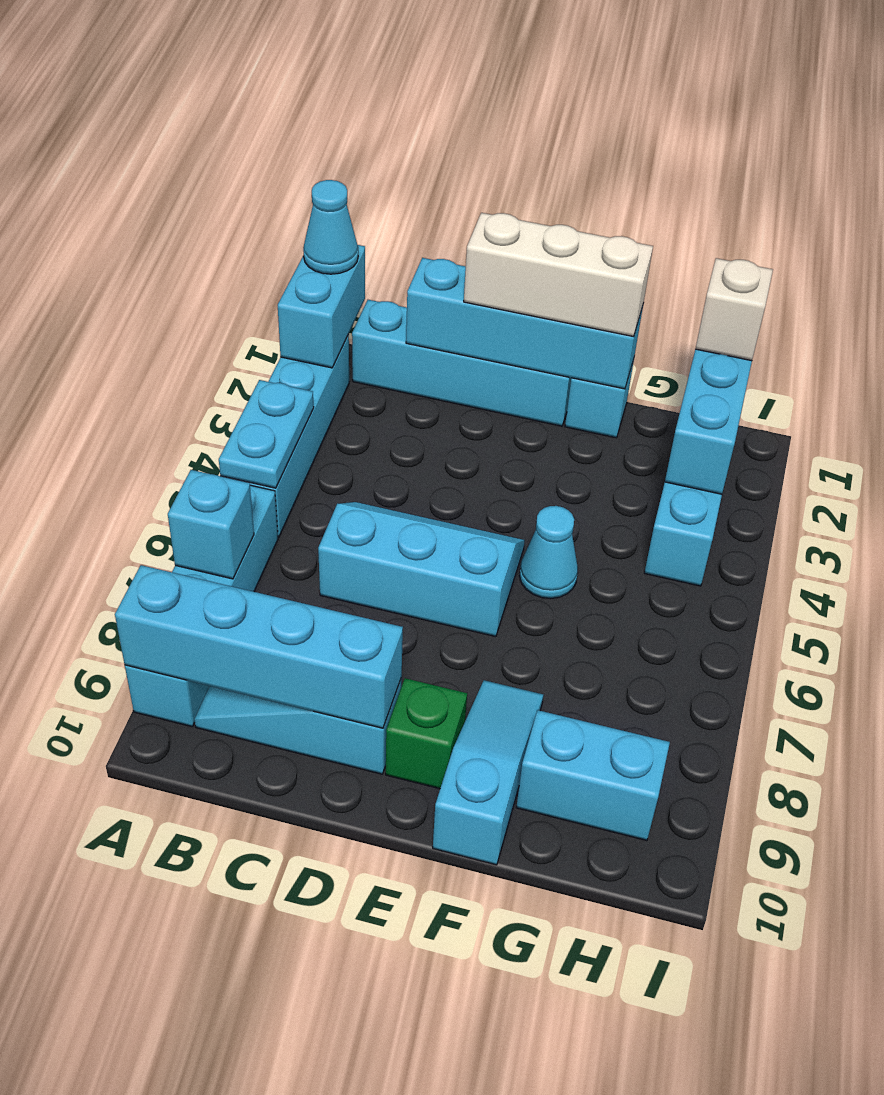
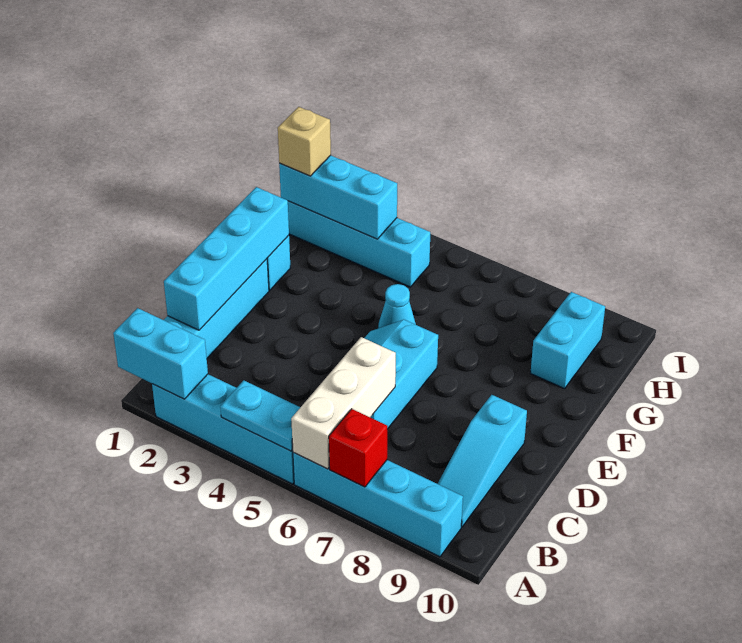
cyan 1x1 cone [303,180,358,274] -> none
cyan 1x1 brick [168,470,254,579] -> red 1x1 brick [329,409,387,487]
cyan 1x4 brick [115,565,403,728] -> none
white 1x3 brick [464,213,653,337] -> white 1x3 brick moved to [291,337,396,469]
green 1x1 brick [386,678,467,789] -> none
cyan 1x3 slope [433,680,543,865] -> none
white 1x1 brick [696,258,773,361] -> tan 1x1 brick [278,107,331,176]

